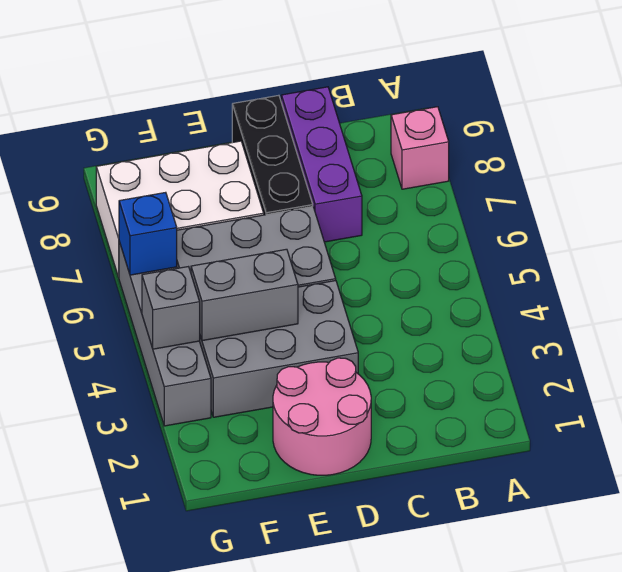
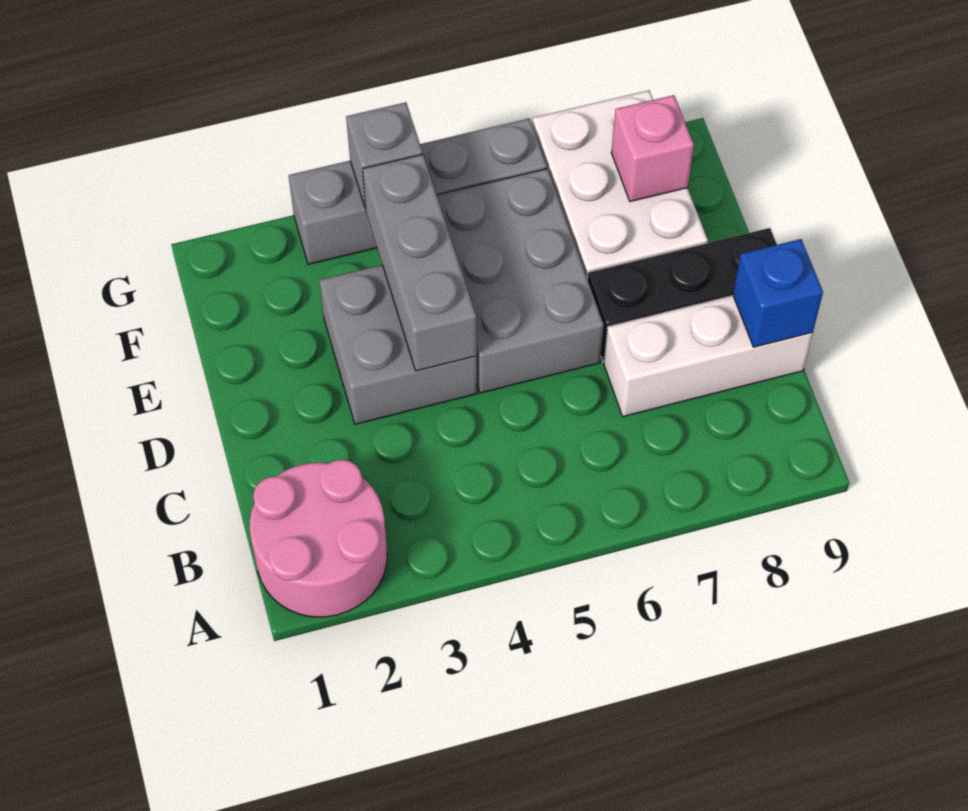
pink 1x1 brick [391,107,449,189] -> pink 1x1 brick moved to [611,95,694,202]
purple 1x3 brick [281,87,362,242] -> white 1x3 brick [604,296,813,417]
pink 2x2 round brick [273,358,371,475] -> pink 2x2 round brick moved to [250,460,387,617]
grey 2x3 brick [200,281,358,417] -> grey 2x2 brick [319,265,477,424]
grey 1x2 brick [191,249,298,341] -> grey 1x3 brick [363,154,477,371]
blue 1x1 brick [119,192,177,275] -> blue 1x1 brick moved to [733,239,823,347]

